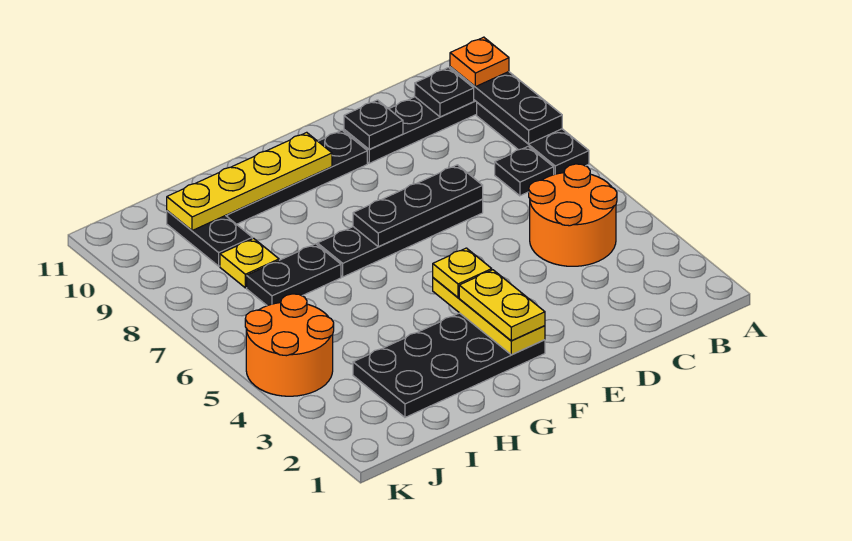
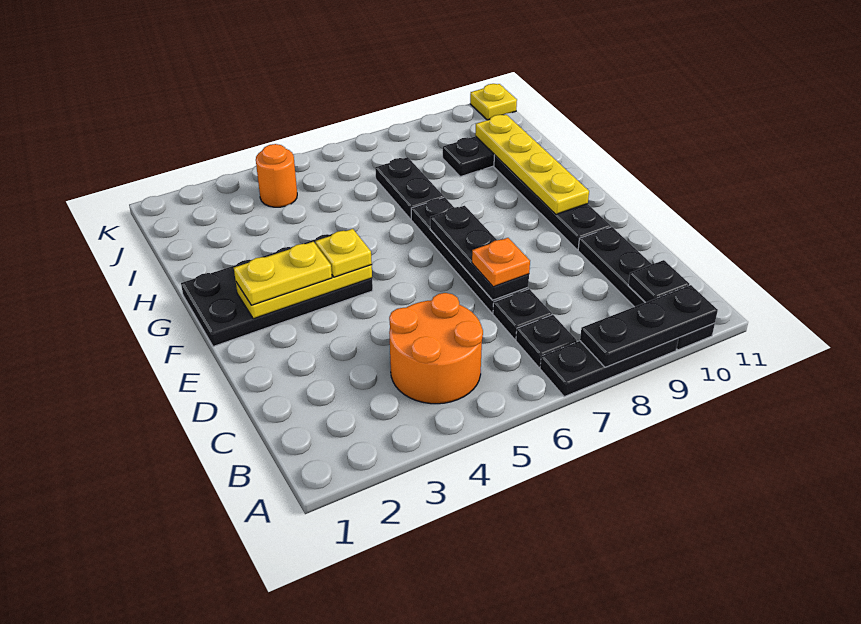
orange 1x1 plate [450,37,509,87] -> orange 1x1 plate moved to [472,238,530,287]
black 1x1 plate [344,100,403,149] -> black 1x1 plate moved to [493,289,552,340]
black 2x4 plate [353,313,545,417] -> black 2x4 plate turned to [181,234,373,347]
yellow 1x1 plate [220,238,279,288] -> yellow 1x1 plate moved to [470,84,517,120]
orange 2x2 round brick [245,294,334,396] -> orange 1x1 round brick [256,144,297,207]

